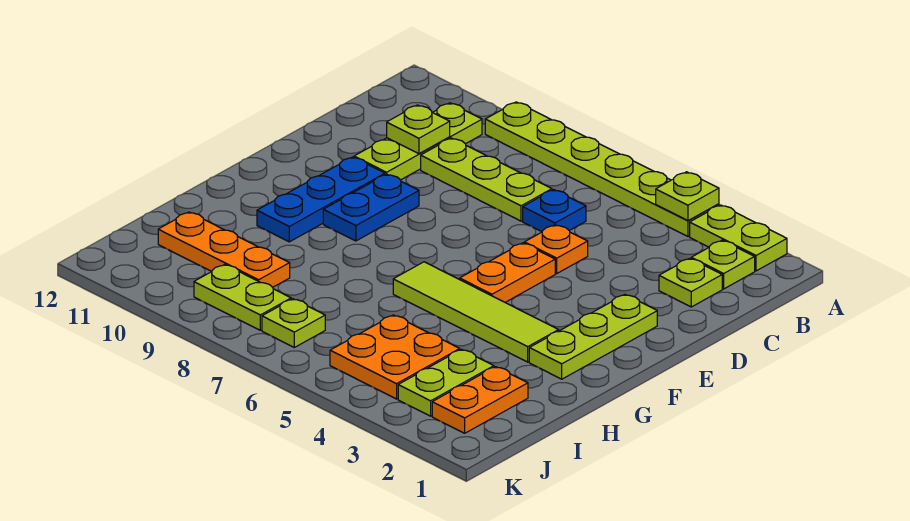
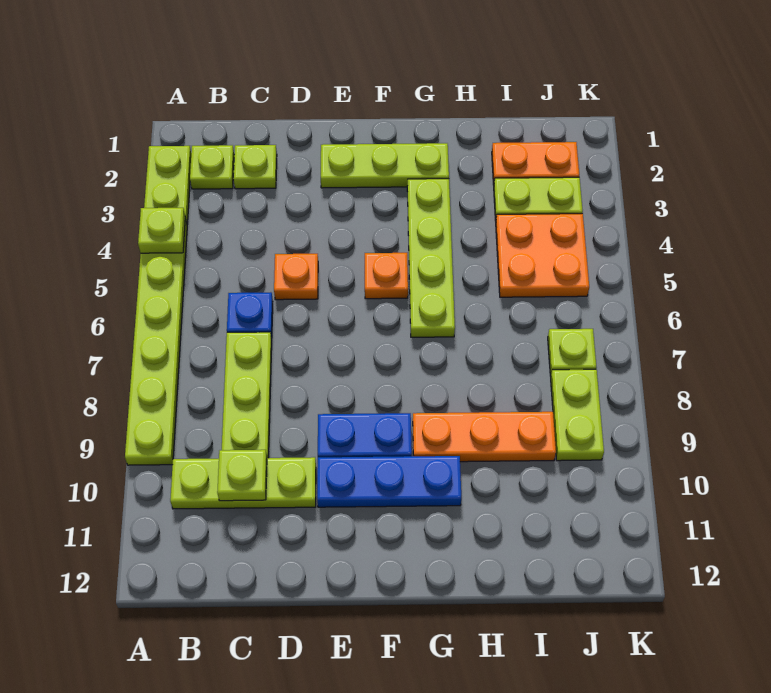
orange 1x2 plate [460,243,555,302] -> orange 1x1 plate [365,253,408,299]
lime 1x4 tile [393,262,559,362] -> lime 1x4 plate [407,179,455,337]
orange 1x3 plate [158,212,290,287] -> orange 1x3 plate turned to [413,412,556,462]

